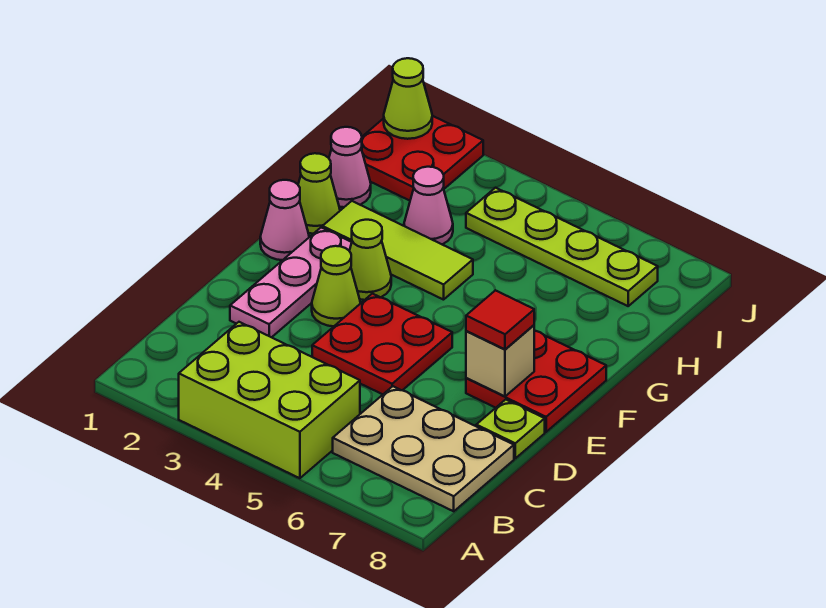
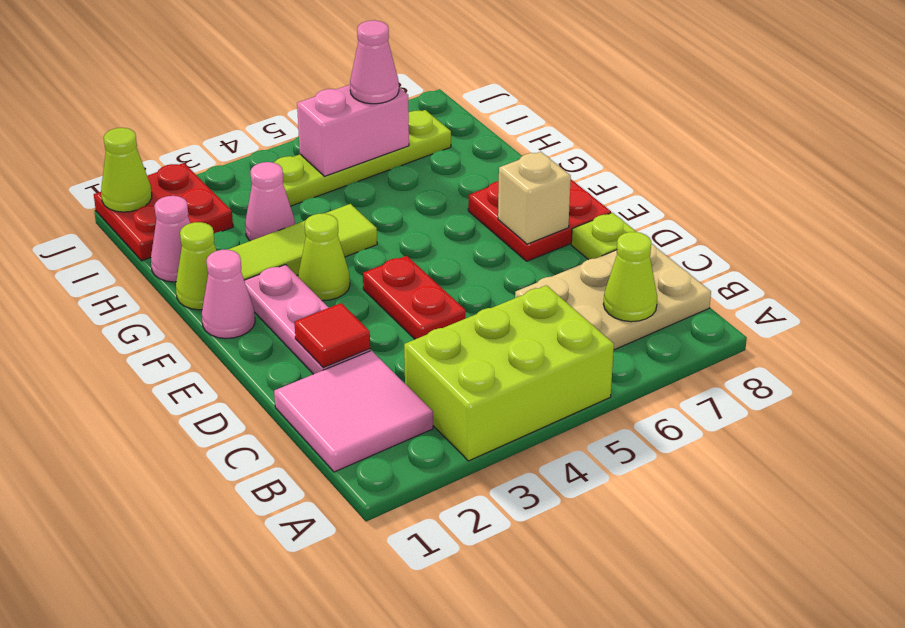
none -> pink 2x2 tile [274,351,433,472]
red 2x2 plate [312,294,452,394] -> red 1x2 plate [363,256,466,339]
lime 1x1 cone [312,246,361,326] -> lime 1x1 cone moved to [603,232,657,322]
red 1x1 tile [466,290,534,349] -> red 1x1 tile moved to [294,303,370,367]
none -> pink 1x2 brick [297,85,409,176]
none -> pink 1x1 cone [350,20,399,104]

